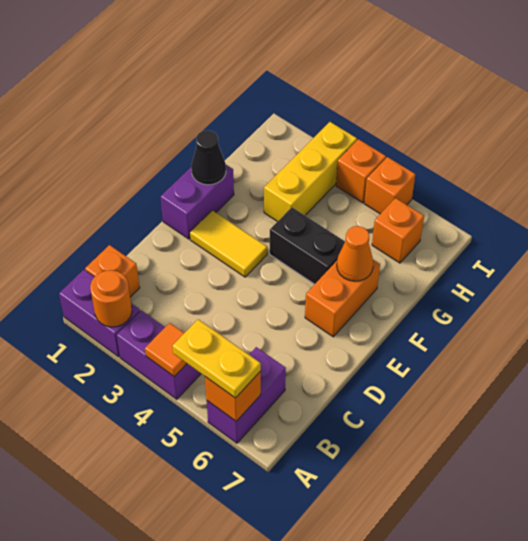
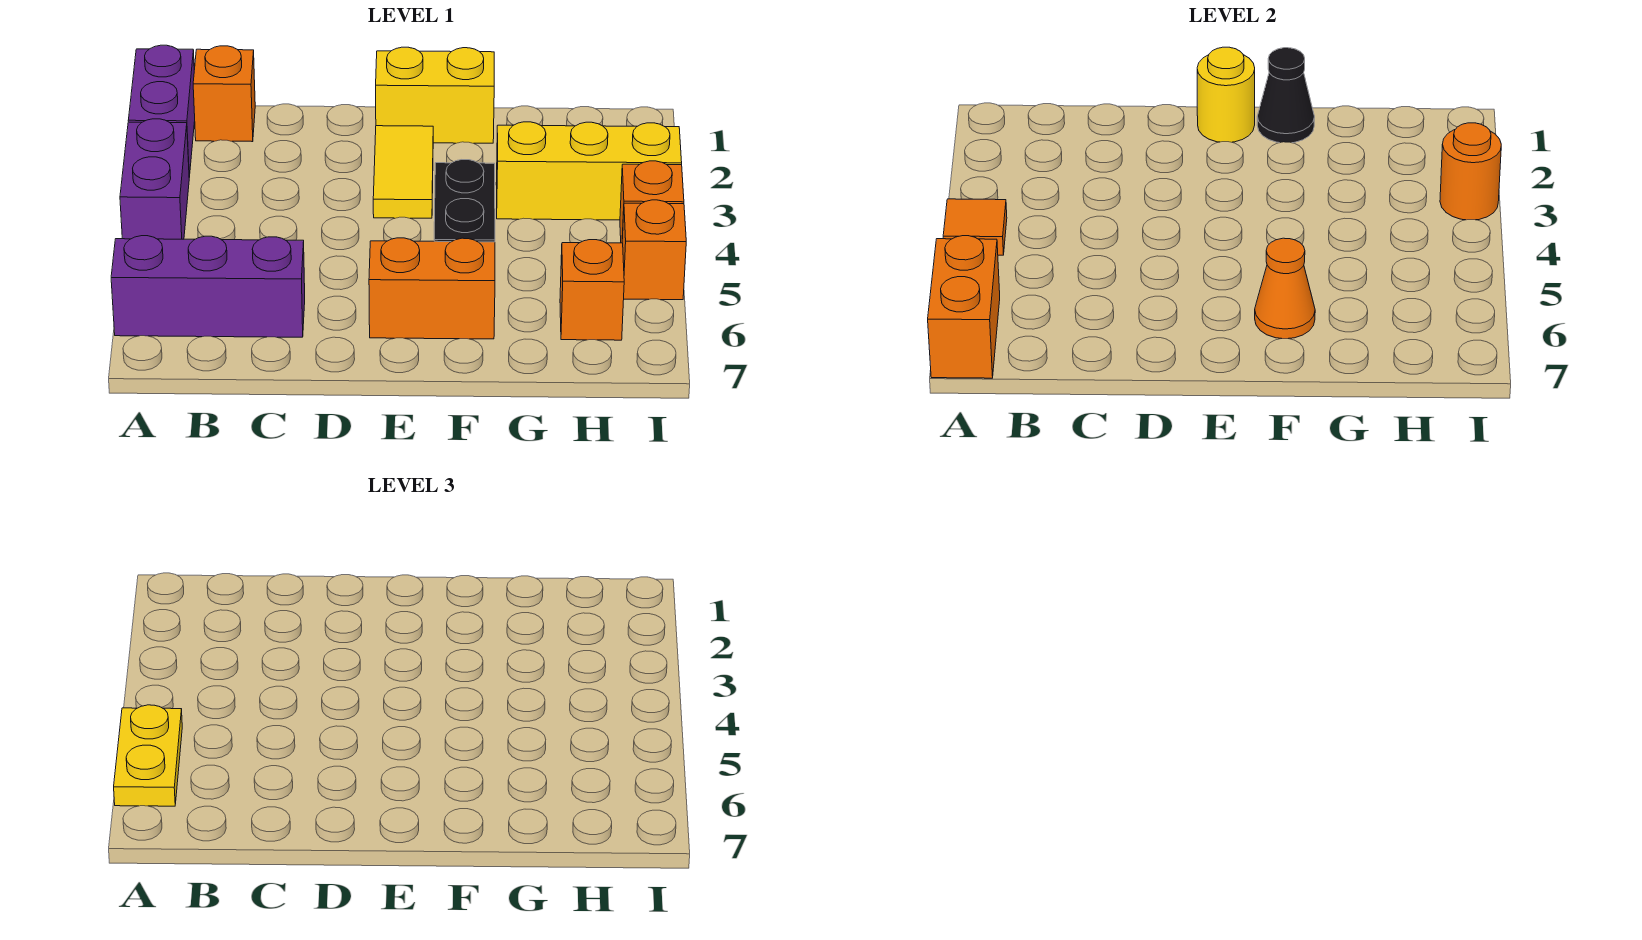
orange 1x1 round brick [90,270,132,327] -> orange 1x1 round brick moved to [1440,123,1501,220]
purple 1x2 brick [207,347,286,443] -> purple 1x3 brick [111,236,305,337]
orange 1x1 brick [205,371,261,421] -> orange 1x2 brick [928,236,1000,378]
purple 1x2 brick [160,165,234,239] -> yellow 1x2 brick [376,47,494,143]
none -> yellow 1x1 round brick [1197,47,1255,142]

